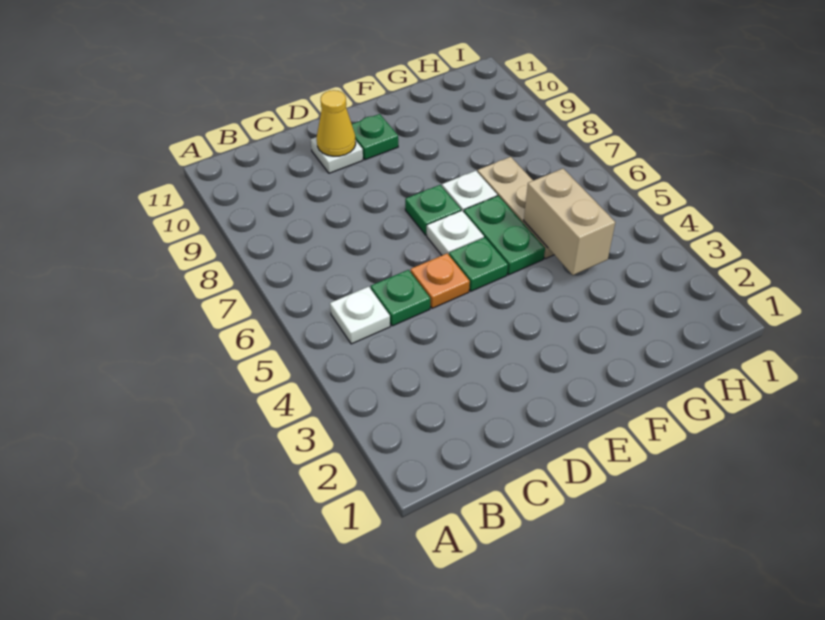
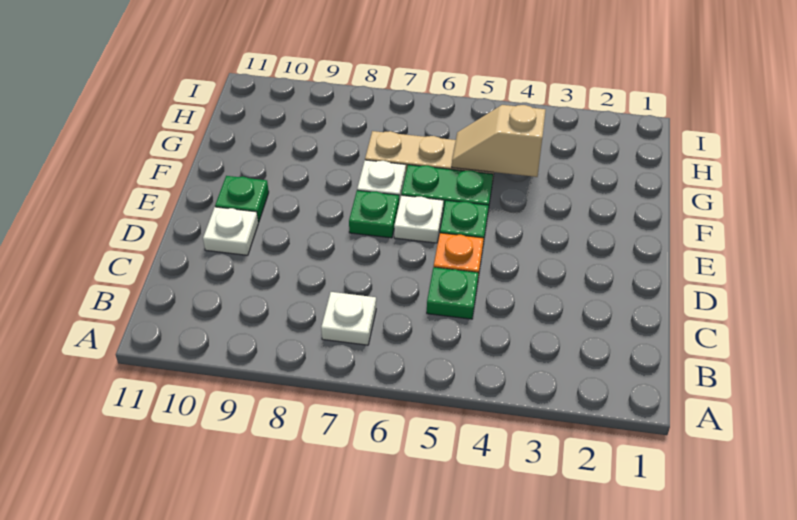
white 1x1 plate [330,287,390,344] -> white 1x1 plate moved to [321,292,376,345]
yellow 1x1 cone [317,90,356,156] -> none
tan 1x2 brick [524,169,615,275] -> tan 1x2 slope [452,105,545,177]

